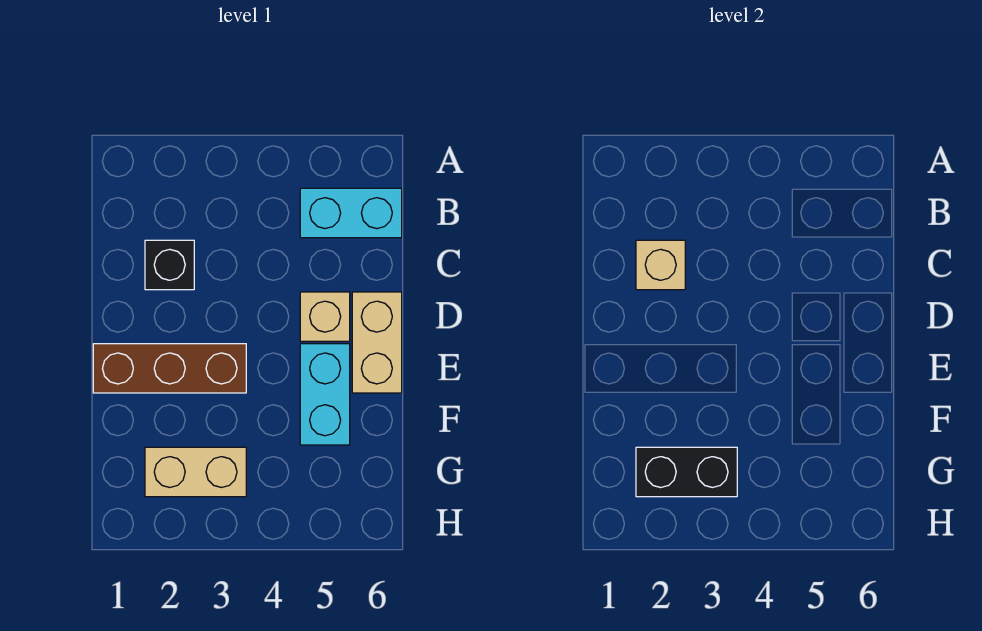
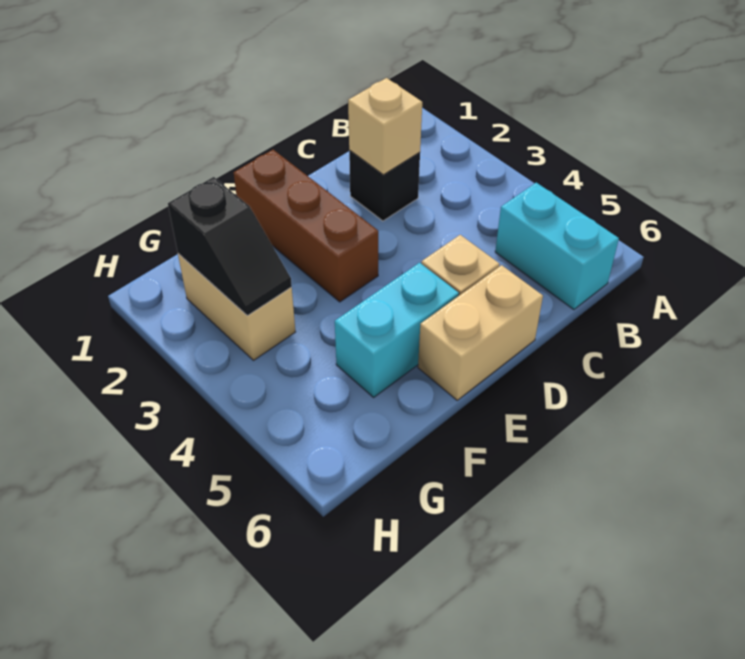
black 1x2 brick [636,447,737,497] -> black 1x2 slope [168,177,292,316]

